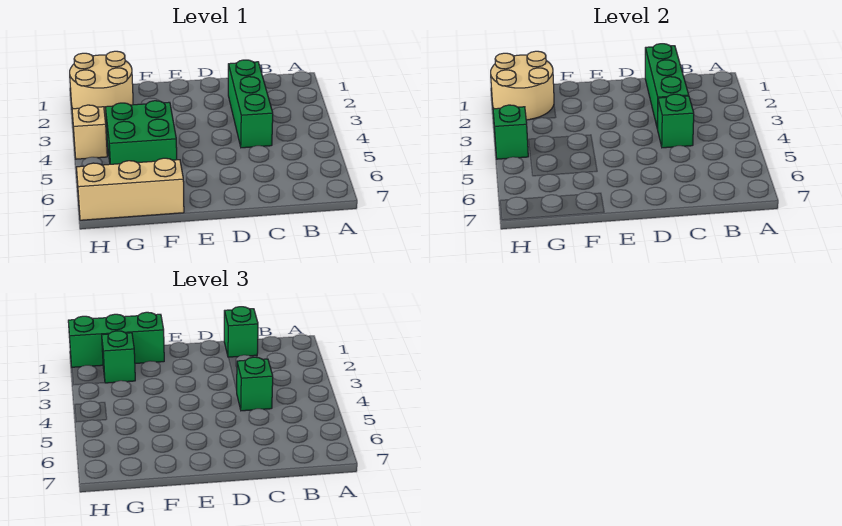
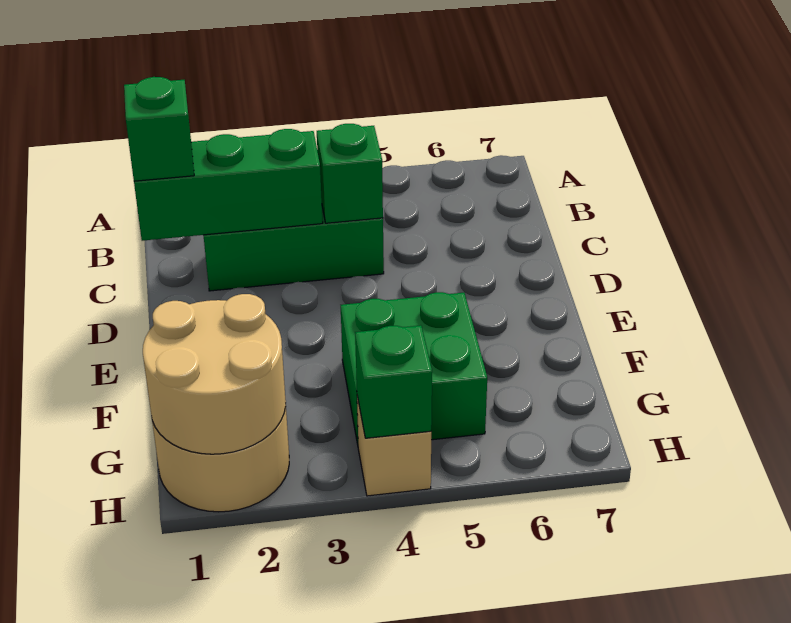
green 1x1 brick [237,357,273,411] -> none
green 1x3 brick [68,312,164,367] -> none
tan 1x3 brick [76,158,184,220] -> none
green 1x1 brick [102,331,135,383] -> none

